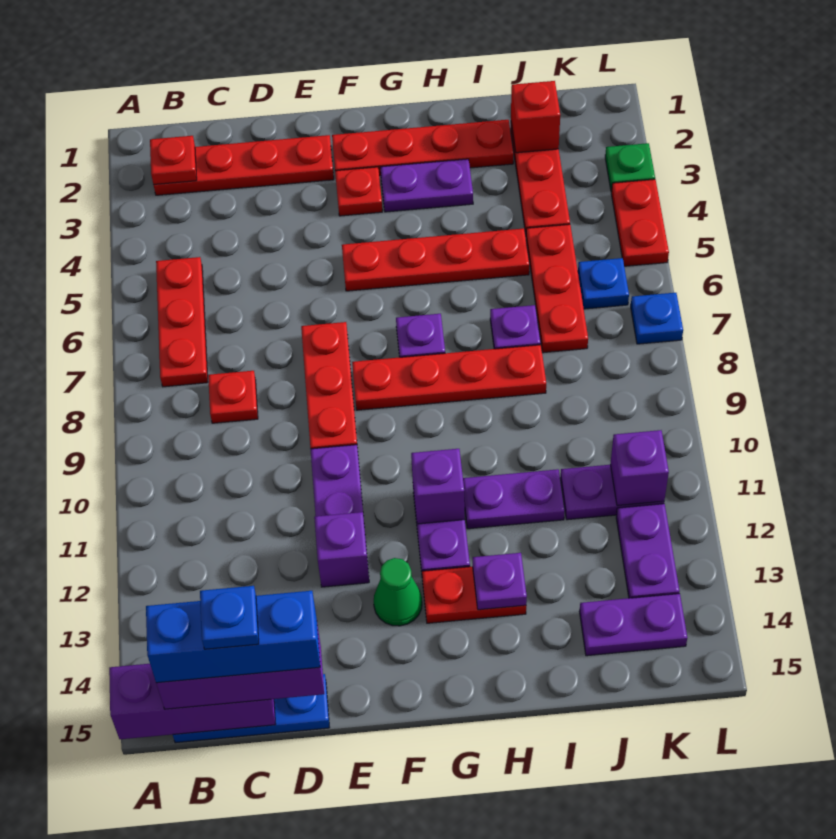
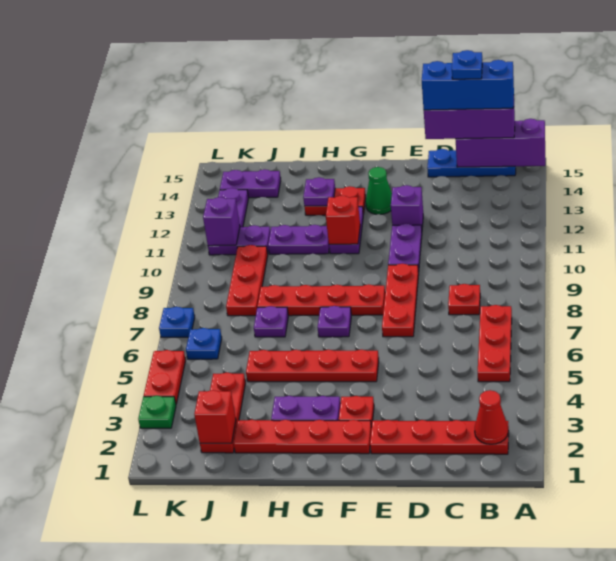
red 1x1 plate [150,136,197,185] -> red 1x1 cone [475,390,508,444]
purple 1x1 brick [411,449,465,524] -> red 1x1 brick [326,196,360,244]
red 1x3 plate [526,224,588,353] -> red 1x3 plate moved to [226,245,268,316]

